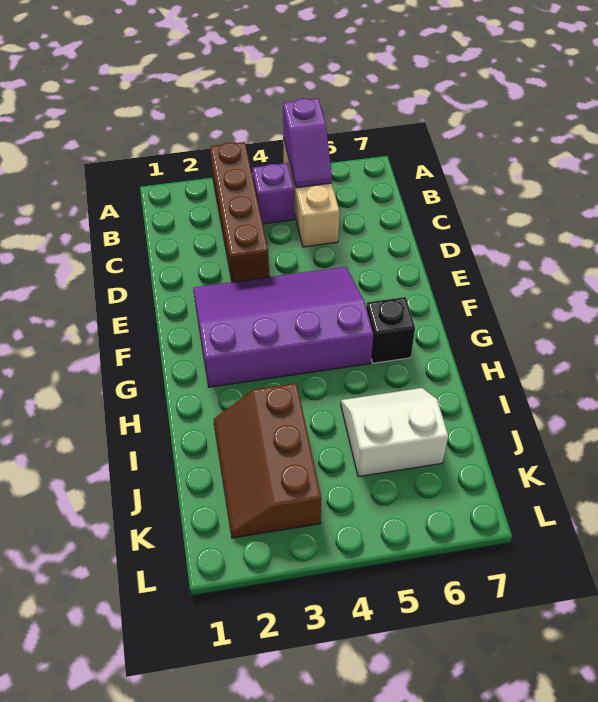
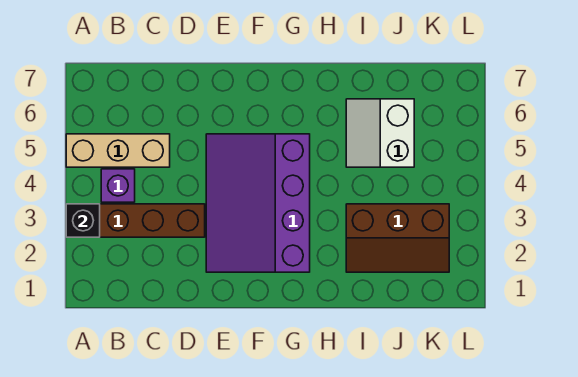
purple 1x2 slope [283,98,332,188] -> none
black 1x1 brick [366,297,415,363] -> black 1x1 brick moved to [66,204,100,237]

